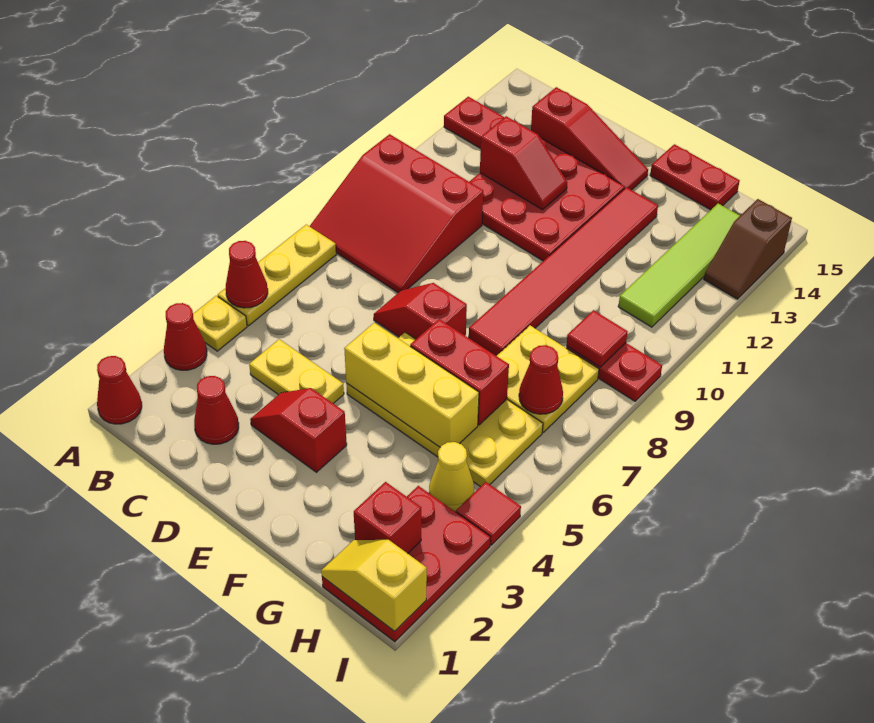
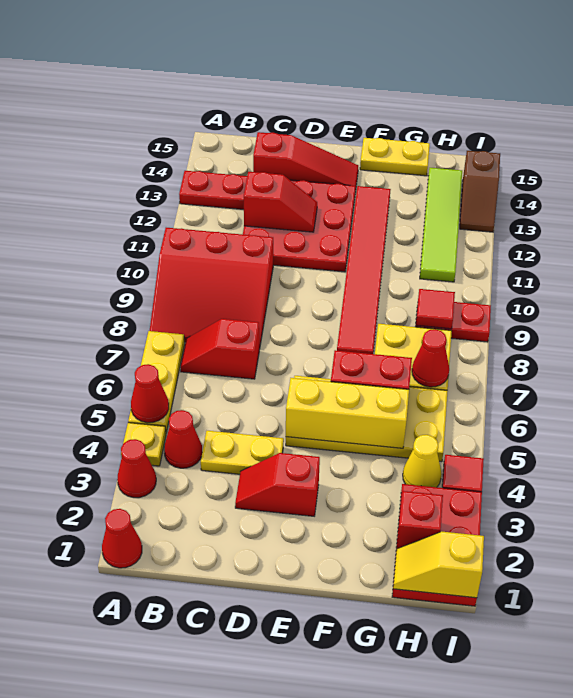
red 1x1 cone [194,376,239,444] -> red 1x1 cone moved to [164,410,202,468]
red 1x2 slope [374,283,467,339] -> red 1x2 slope moved to [180,319,259,379]
red 1x2 plate [650,144,740,210] -> yellow 1x2 plate [360,138,430,176]

